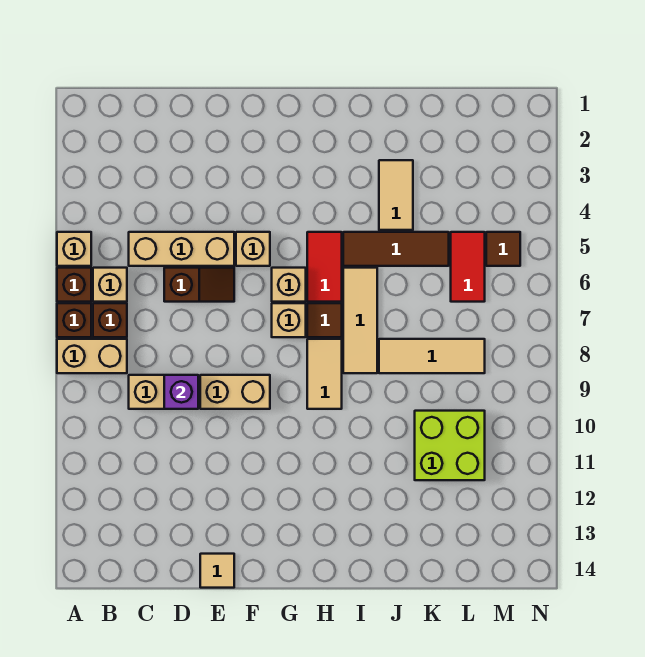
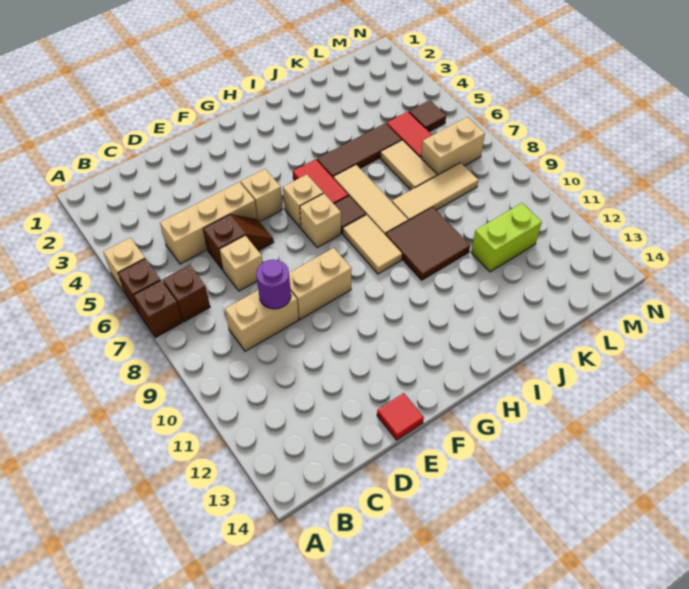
tan 1x2 brick [57,339,127,373] -> tan 1x2 brick moved to [421,117,485,175]
tan 1x1 brick [93,268,127,302] -> tan 1x1 brick moved to [219,236,262,291]
purple 1x1 brick [164,375,198,409] -> purple 1x1 round brick [256,260,291,309]
tan 1x1 tile [200,554,234,588] -> red 1x1 tile [377,393,424,440]
none -> brown 2x2 tile [386,207,470,280]
tan 1x2 tile [379,160,413,230] -> tan 1x2 tile moved to [380,140,437,190]
lime 2x2 brick [415,411,485,480] -> lime 1x2 brick [471,203,542,272]

